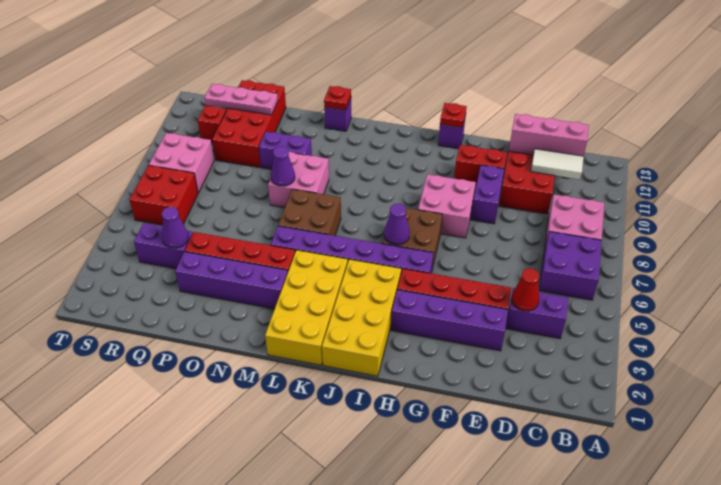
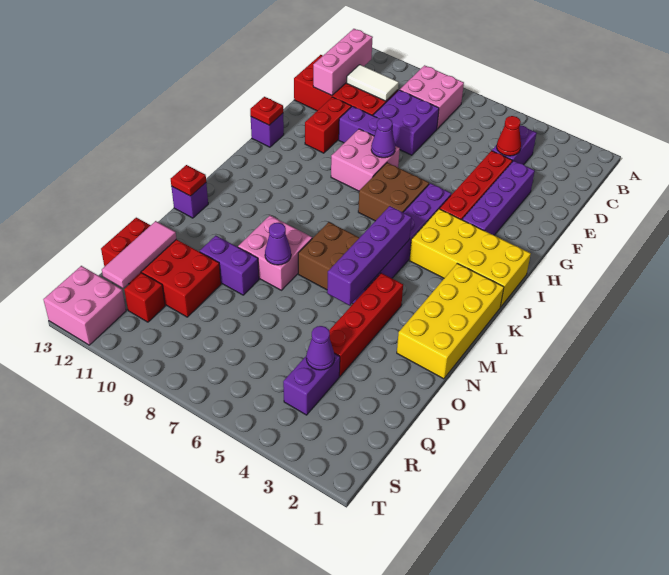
purple 2x2 brick [539,232,602,300] -> purple 2x2 brick moved to [373,90,439,155]
white 1x2 tile [531,149,584,179] -> white 1x2 tile turned to [347,65,399,101]
purple 1x1 cone [384,204,410,245] -> purple 1x1 cone moved to [371,118,395,158]
yellow 2x4 brick [265,250,348,365] -> yellow 2x4 brick turned to [397,263,504,379]
purple 1x4 brick [175,252,288,309] -> purple 1x4 brick moved to [327,206,412,305]
purple 1x2 brick [259,132,312,169] -> purple 1x2 brick turned to [200,236,259,295]
pink 1x3 plate [204,84,278,115] -> pink 1x3 tile [102,221,176,288]
red 2x2 brick [129,165,198,225] -> none
pink 2x2 brick [149,133,214,193] -> pink 2x2 brick moved to [43,266,126,345]

